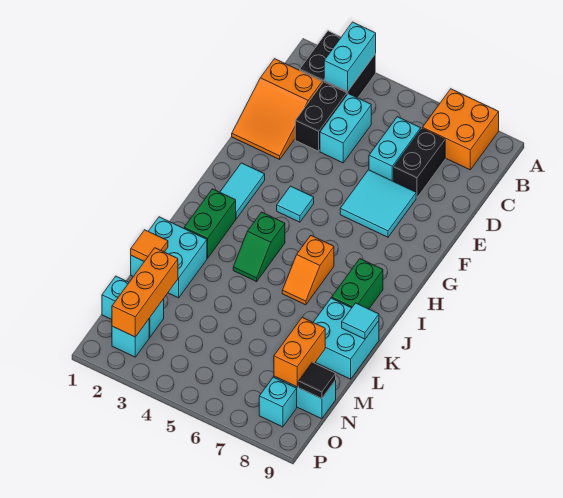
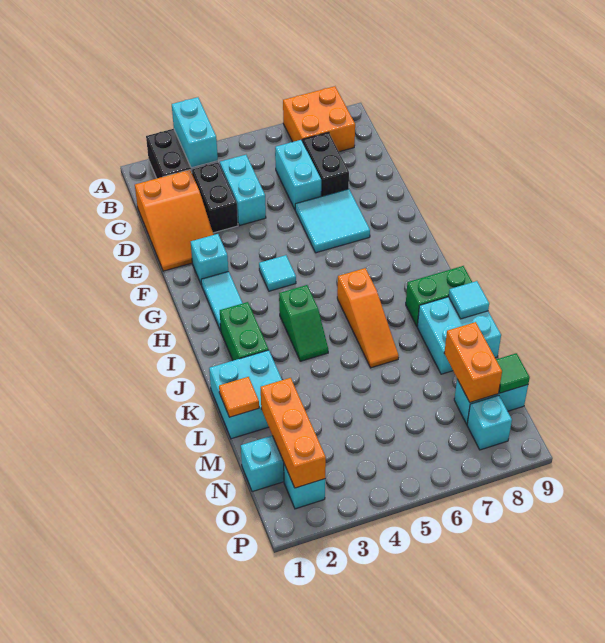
none -> cyan 1x1 brick [191,234,228,285]
orange 1x2 slope [282,236,334,305] -> orange 1x3 slope [337,268,399,368]
green 1x2 brick [332,259,383,309] -> green 1x2 brick turned to [406,266,472,326]
black 1x1 tile [298,362,336,399] -> green 1x1 tile [496,353,530,393]

